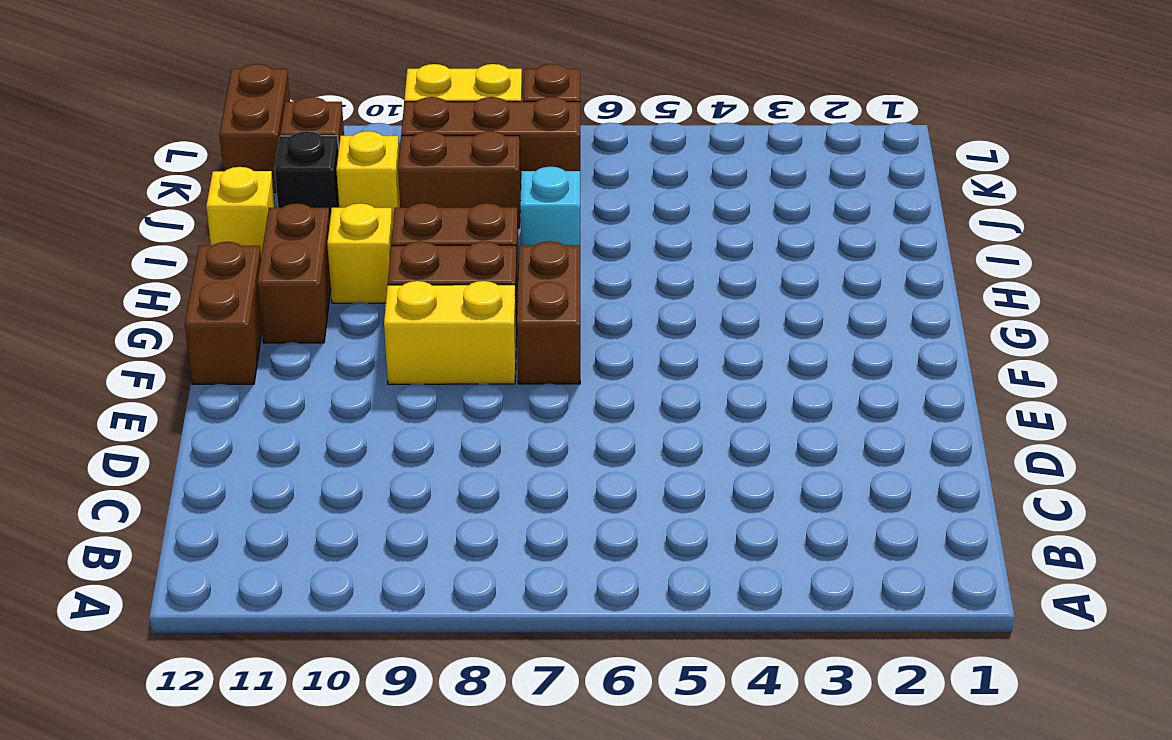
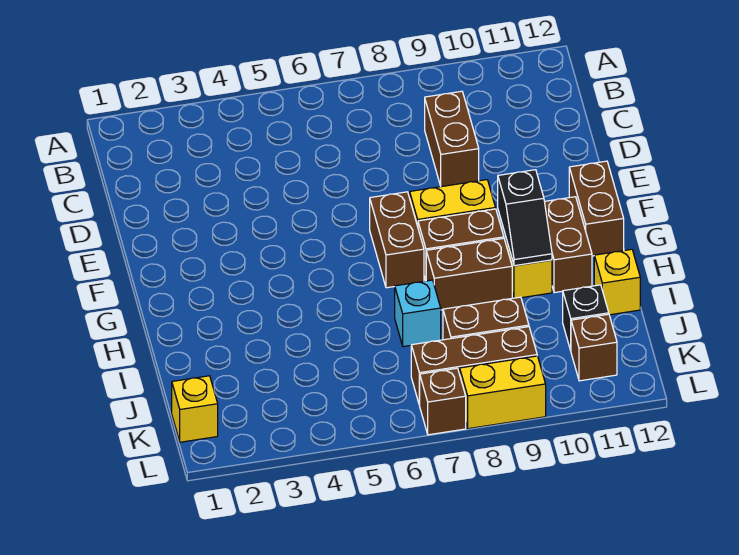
none -> black 1x2 slope [498,170,552,266]
yellow 1x1 brick [336,131,400,223] -> yellow 1x1 brick moved to [172,376,218,442]
brown 1x2 brick [220,64,290,193] -> brown 1x2 brick moved to [425,91,479,187]

